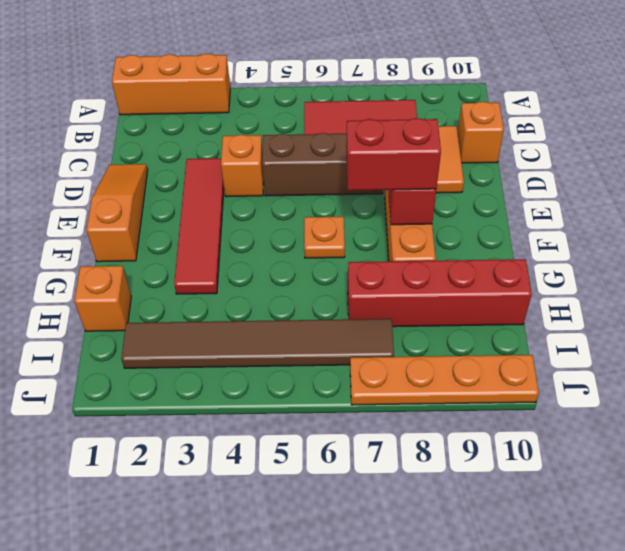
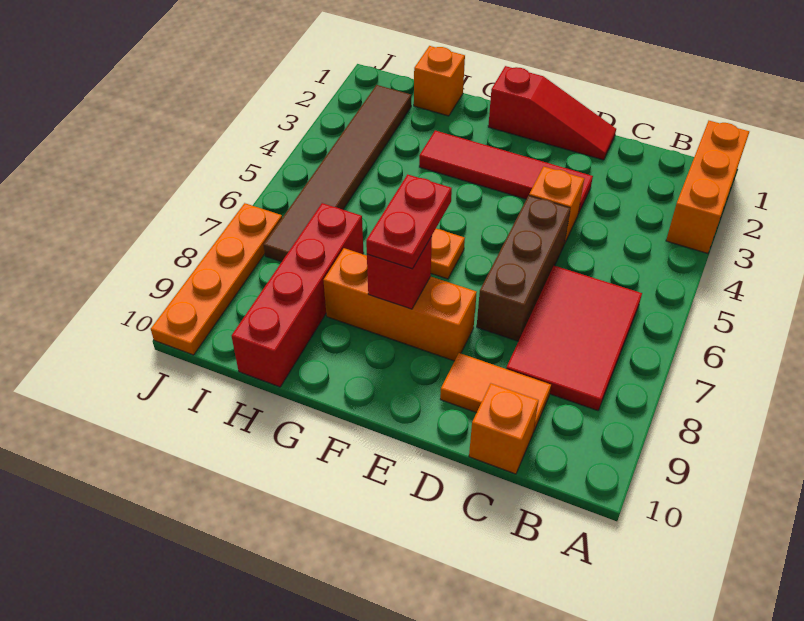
orange 1x3 slope [86,164,148,262] -> red 1x3 slope [488,66,616,160]
red 1x2 brick [346,118,441,191] -> red 1x2 plate [366,174,452,269]

